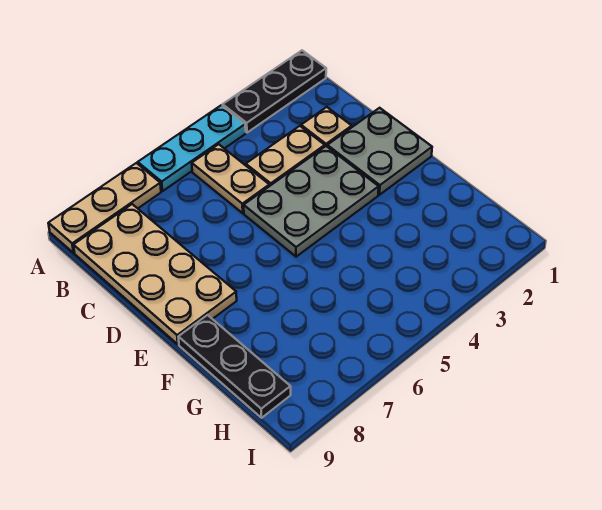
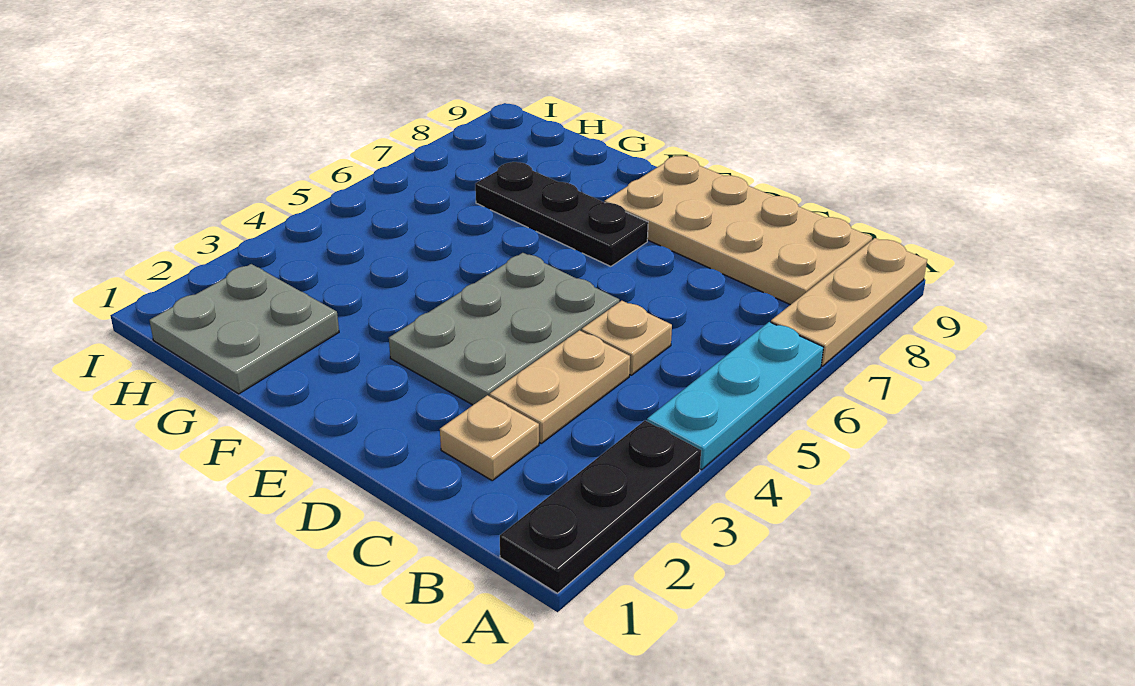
tan 1x2 plate [192,144,269,213] -> tan 1x1 plate [582,301,672,375]
grey 2x2 plate [327,108,432,195] -> grey 2x2 plate moved to [150,264,339,394]
black 1x3 plate [179,315,291,418] -> black 1x3 plate moved to [475,162,648,267]

